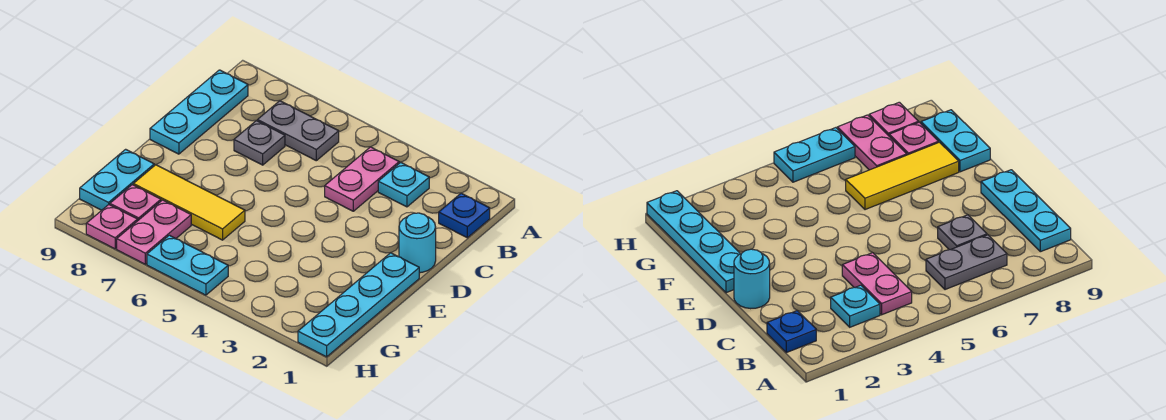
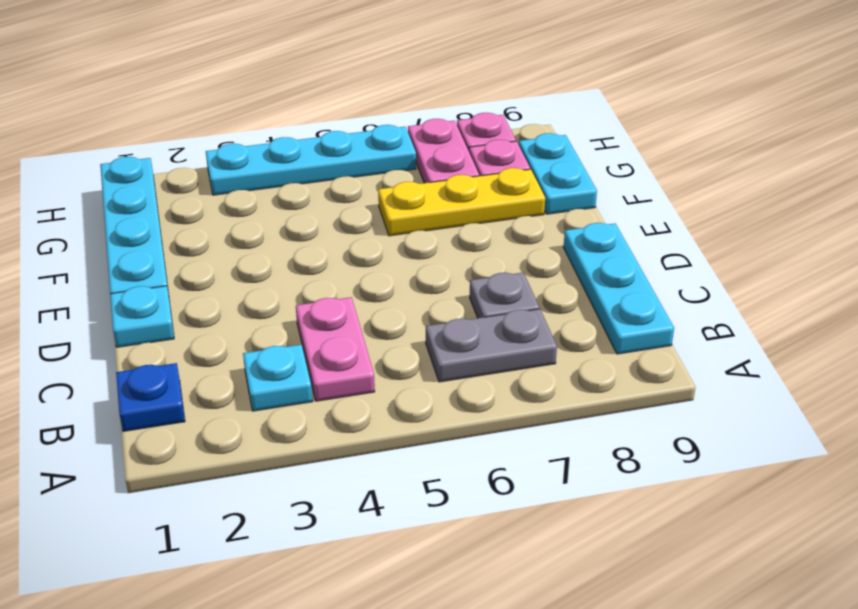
cyan 1x1 round brick [399,213,436,273] -> cyan 1x1 plate [110,286,174,347]
yellow 1x3 tile [133,165,245,240] -> yellow 1x3 plate [378,168,545,236]
cyan 1x2 plate [147,235,228,295] -> cyan 1x4 plate [206,125,416,195]

